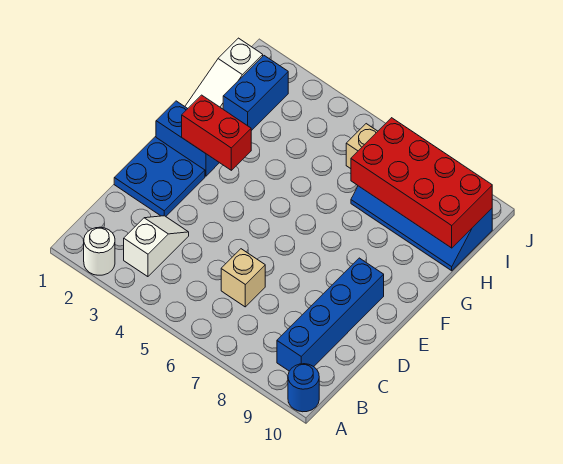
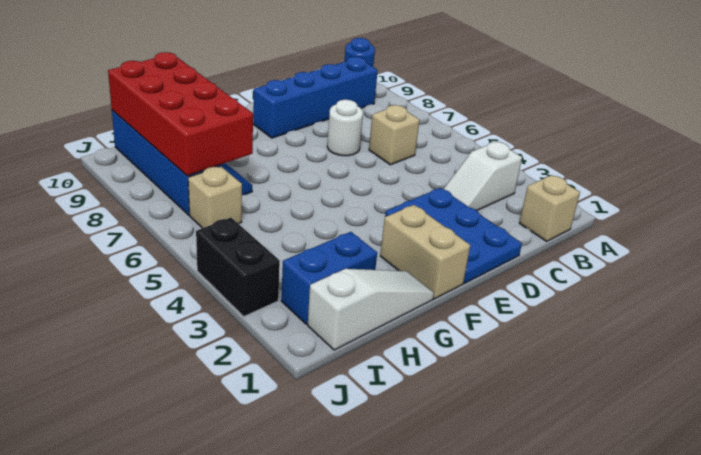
white 1x1 round brick [84,227,115,275] -> white 1x1 round brick moved to [327,100,363,156]
none -> tan 1x1 brick [519,175,580,241]
blue 2x2 plate [114,137,205,216] -> blue 2x3 plate [385,188,522,283]
blue 1x2 brick [156,101,219,176] -> tan 1x2 brick [380,205,470,299]
red 1x2 brick [182,95,251,170] -> none
none -> black 1x2 brick [196,218,280,316]

